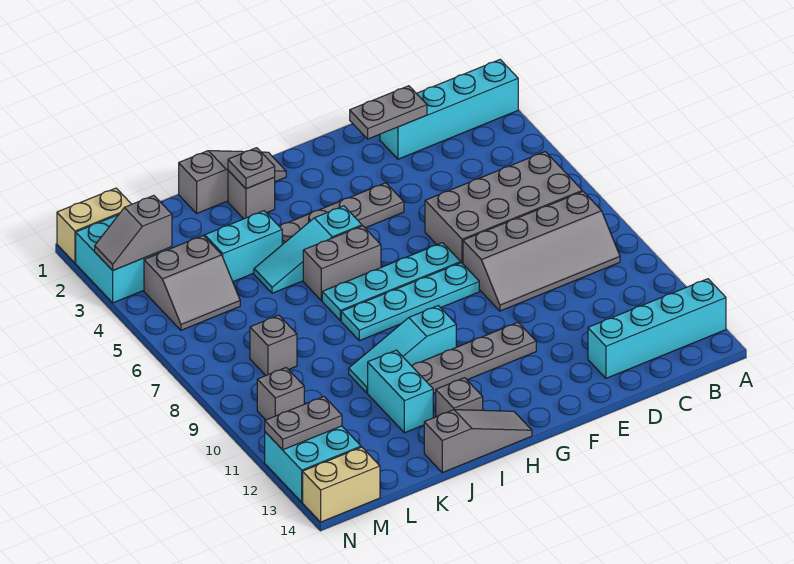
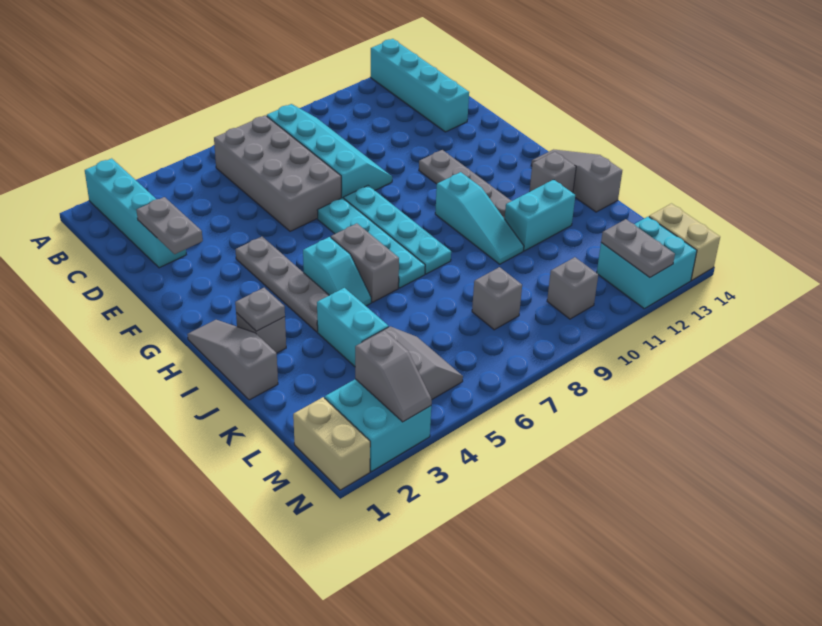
grey 2x4 slope [463,191,620,311] -> cyan 2x4 slope [267,104,392,198]
cyan 1x3 slope [254,206,362,293] -> cyan 1x2 slope [303,237,371,306]

